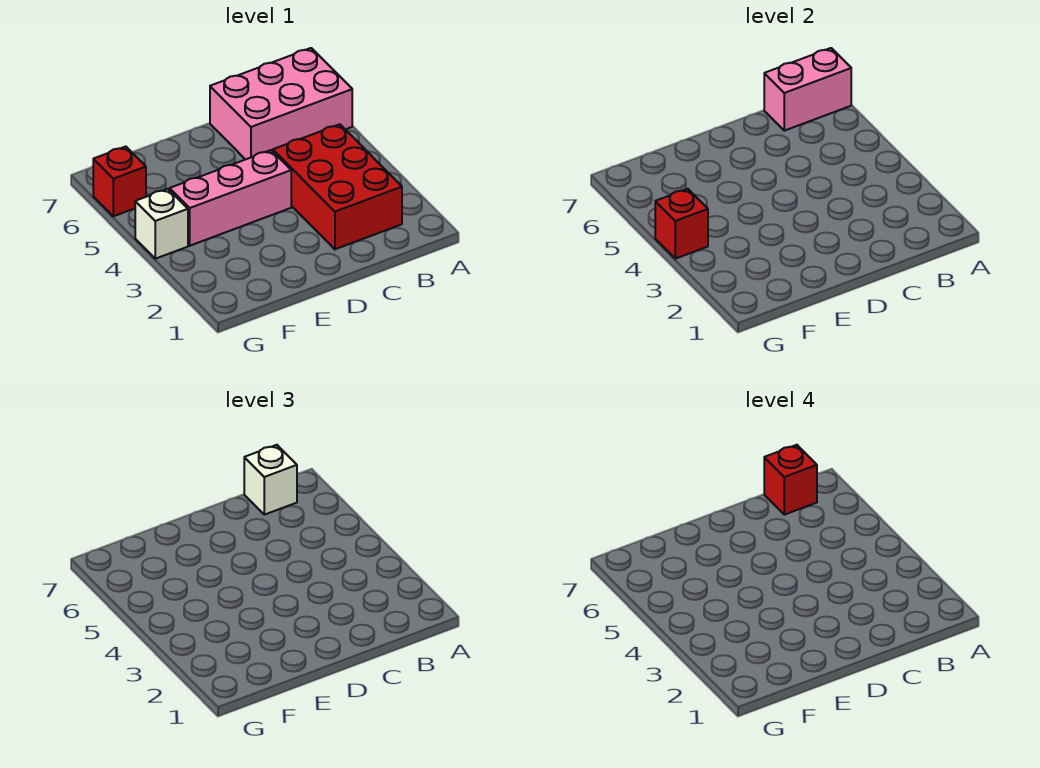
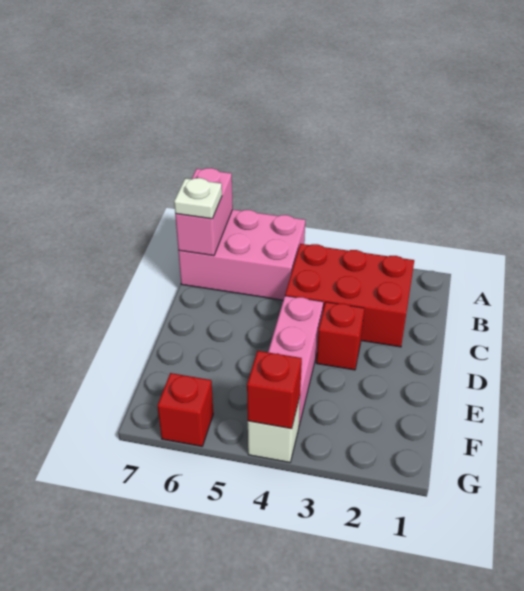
pink 2x3 brick [210,48,352,160] -> pink 2x3 brick turned to [178,210,305,300]
white 1x1 brick [244,445,297,515] -> white 1x1 plate [174,178,222,219]
red 1x1 brick [764,445,817,515] -> red 1x1 brick moved to [317,302,364,370]

